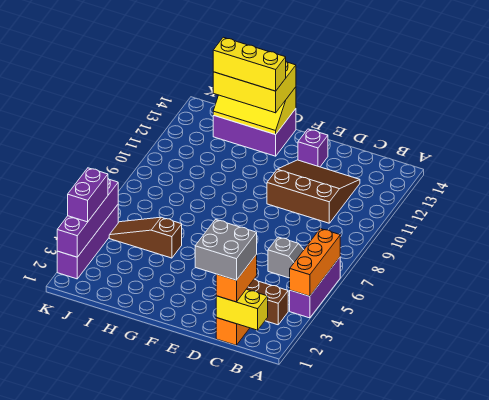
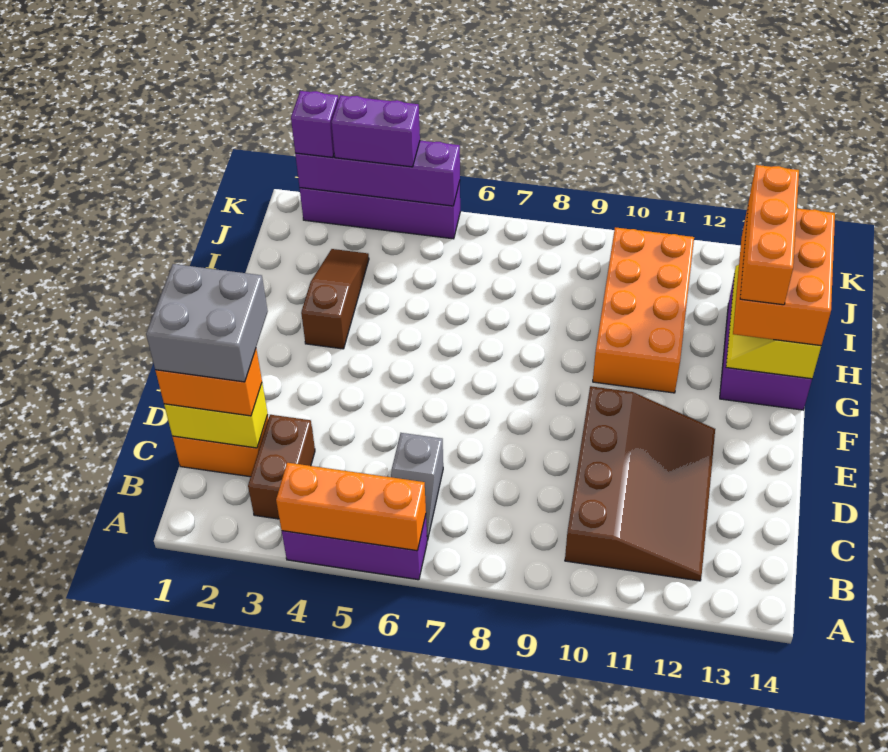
yellow 1x2 brick [216,289,268,330] -> yellow 1x2 brick turned to [164,383,268,448]
brown 3x3 slope [267,160,360,223] -> brown 3x4 slope [565,386,715,581]
purple 1x1 brick [298,129,328,167] -> purple 1x1 brick moved to [291,91,339,158]
none -> orange 2x4 brick [593,227,694,393]
yellow 2x3 brick [213,62,296,113] -> orange 2x3 brick [733,207,835,346]
yellow 1x3 brick [213,37,286,91] -> orange 1x3 brick [740,165,799,305]
brown 1x3 slope [109,217,182,258] -> brown 1x3 slope moved to [301,249,369,349]

